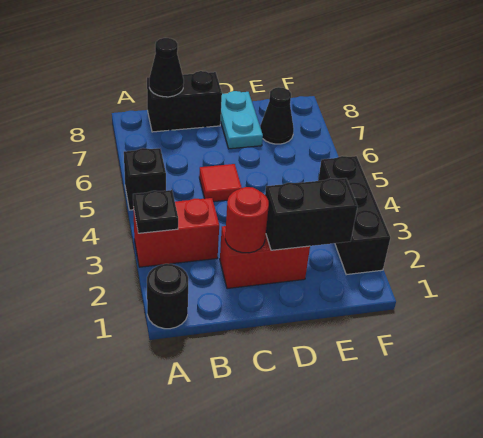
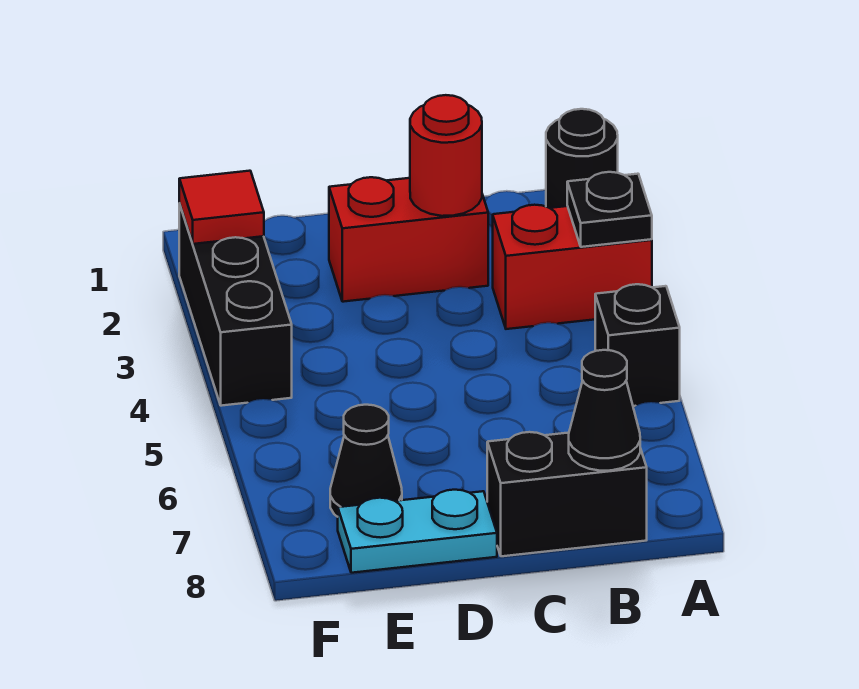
red 1x1 tile [199,164,242,202] -> red 1x1 tile moved to [179,171,264,244]
black 1x2 brick [265,178,358,250] -> none
cyan 1x2 plate [221,91,263,149] -> cyan 1x2 plate turned to [338,490,497,573]

